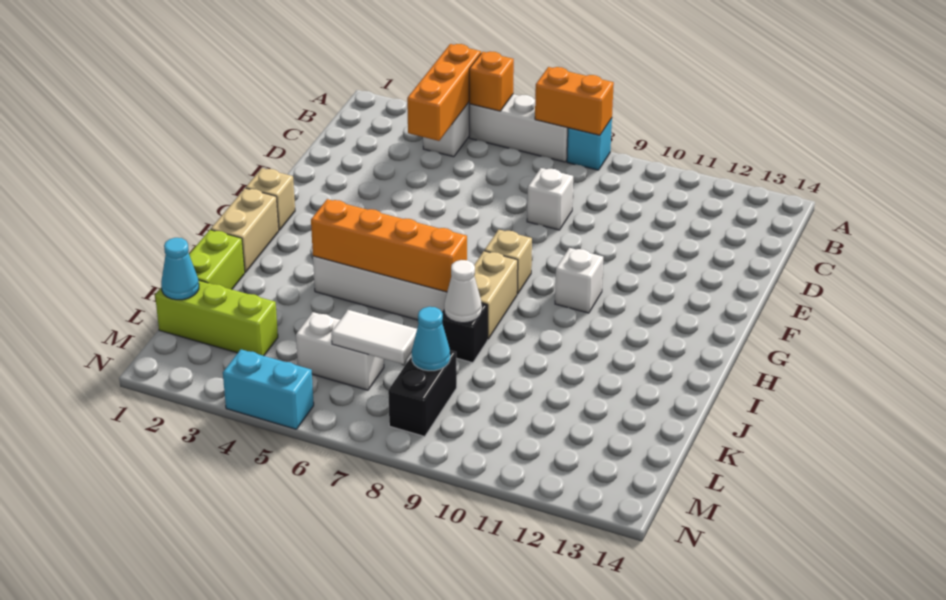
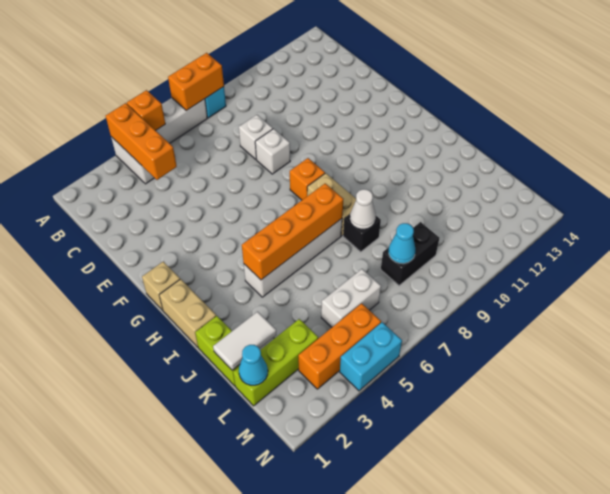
tan 1x1 brick [485,230,532,294] -> orange 1x1 brick [290,158,325,200]
white 1x1 brick [555,248,603,313] -> white 1x1 brick moved to [255,129,290,174]
white 1x2 tile [331,310,417,364] -> white 1x2 tile moved to [213,312,276,370]
black 1x2 brick [388,350,457,437] -> black 1x2 brick turned to [381,222,439,286]
none -> orange 1x3 brick [298,303,381,389]

